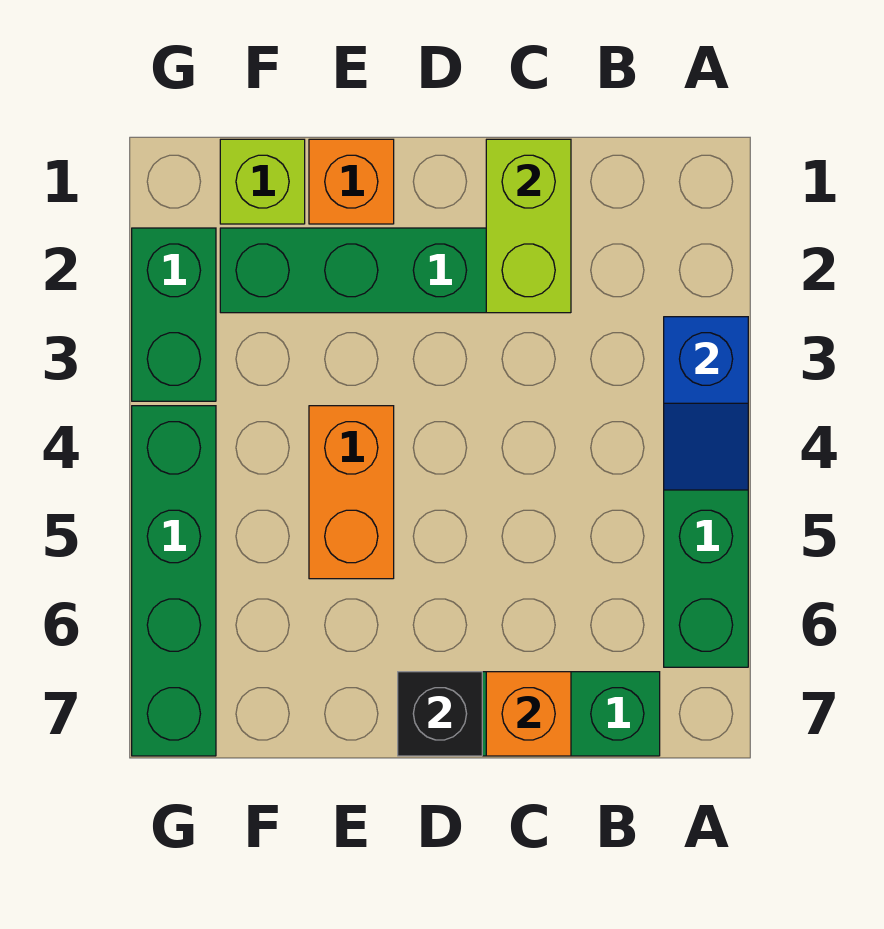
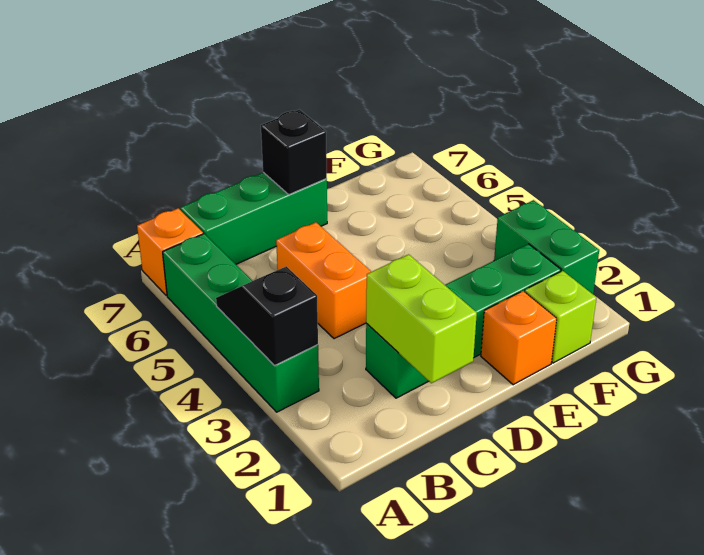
blue 1x2 slope [664,317,748,490] -> black 1x2 slope [216,266,318,365]
orange 1x1 brick [486,672,571,756] -> orange 1x1 brick moved to [137,208,203,296]
orange 1x2 brick [309,406,394,579] -> orange 1x2 brick moved to [276,222,371,339]
green 1x4 brick [132,406,216,756] -> none

